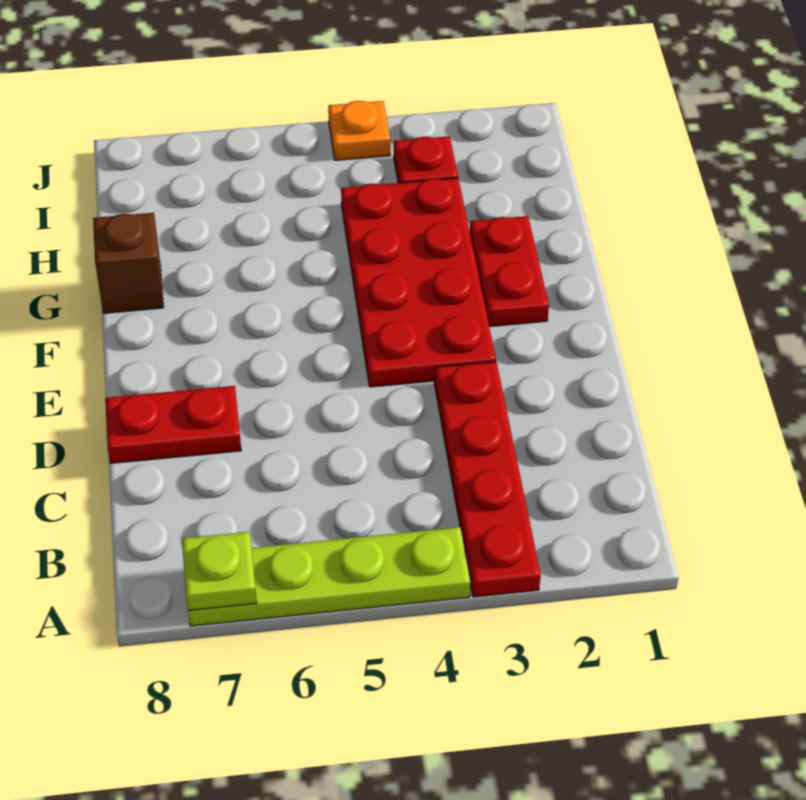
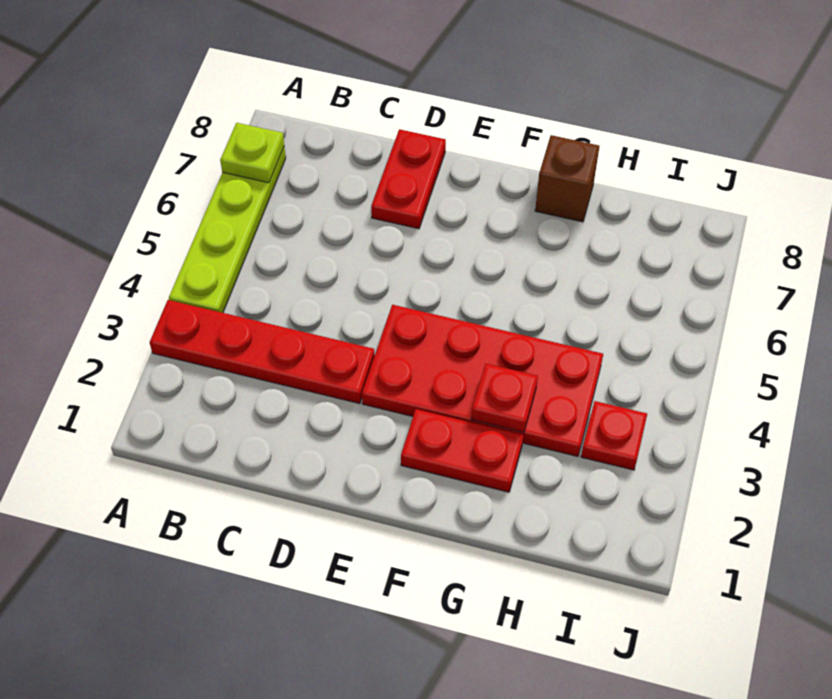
none -> red 1x1 plate [471,364,538,432]
orange 1x1 plate [328,101,391,160] -> none

